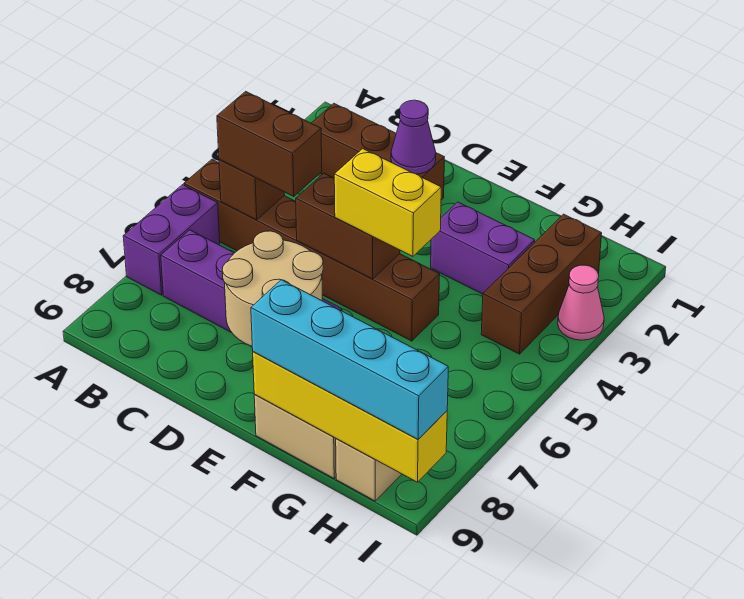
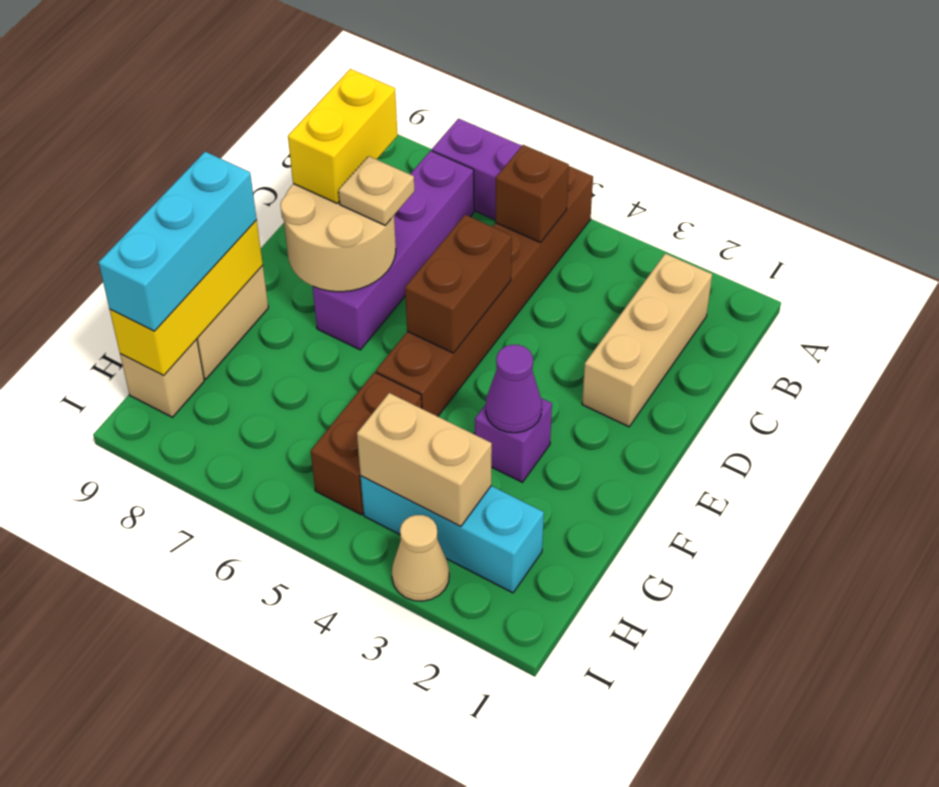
brown 1x3 brick [311,103,444,200] -> tan 1x3 brick [582,253,712,427]
brown 1x2 brick [217,91,322,196] -> brown 1x2 brick moved to [311,372,422,515]
purple 1x1 cone [391,100,436,174] -> purple 1x1 cone moved to [486,345,542,433]
none -> tan 1x1 plate [339,156,415,225]
yellow 1x2 brick [334,149,441,256] -> yellow 1x2 brick moved to [288,69,398,204]
purple 1x2 brick [431,202,535,294] -> purple 1x1 brick [475,398,552,482]
yellow 1x4 brick [253,352,447,482] -> yellow 1x3 brick [110,220,263,376]
cyan 1x4 brick [251,280,448,439] -> cyan 1x3 brick [99,152,257,331]
brown 1x3 brick [481,214,602,354] -> cyan 1x3 brick [361,476,544,593]
none -> tan 1x2 brick [357,393,492,527]
pink 1x1 cone [558,265,604,340] -> tan 1x1 cone [392,515,449,601]

